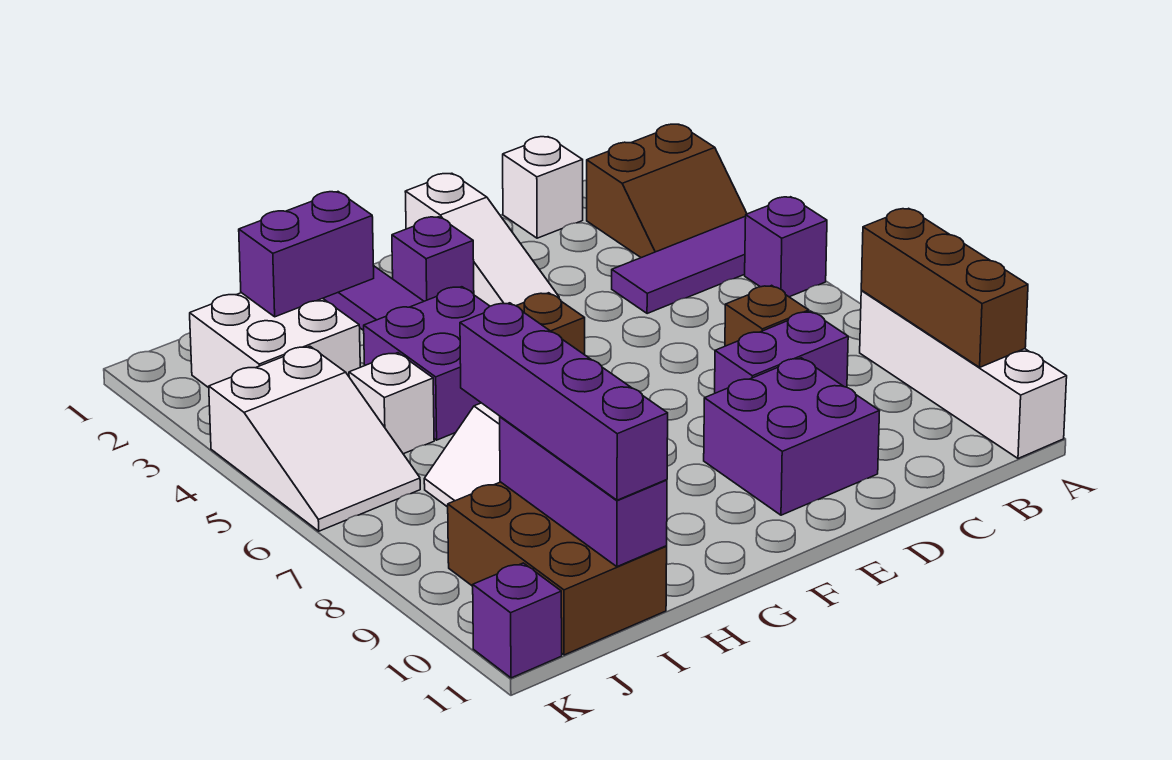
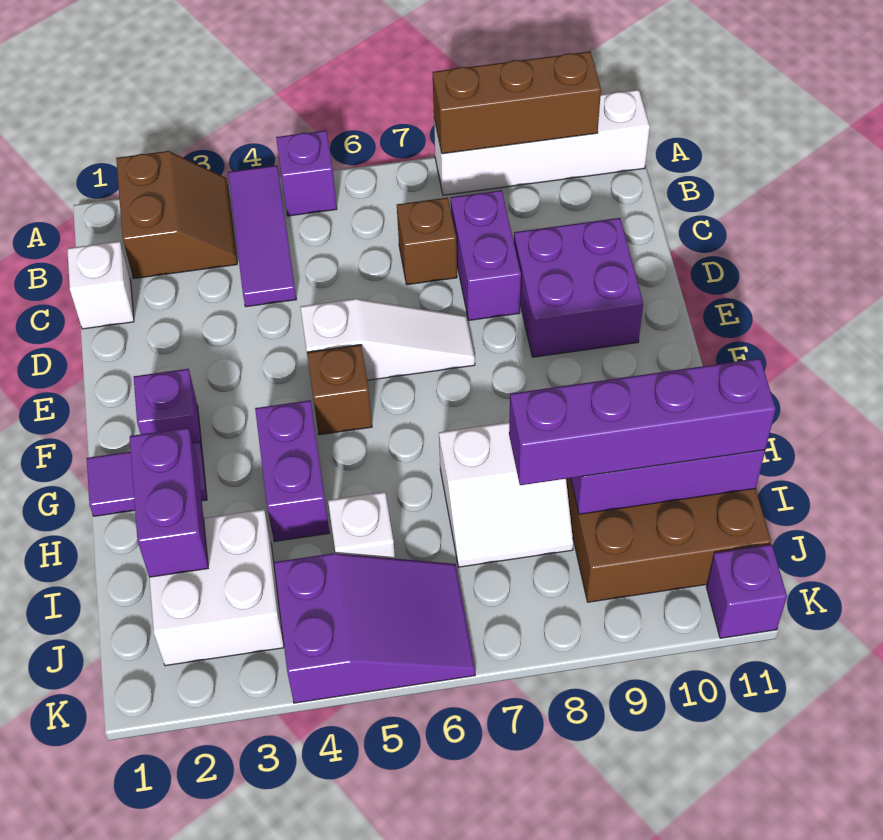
white 1x3 slope [405,173,559,306] -> white 1x3 slope moved to [300,299,475,380]
purple 2x2 brick [364,287,490,440] -> purple 1x2 brick [255,400,330,542]
white 2x3 slope [209,346,420,531] -> purple 2x3 slope [274,553,475,703]

